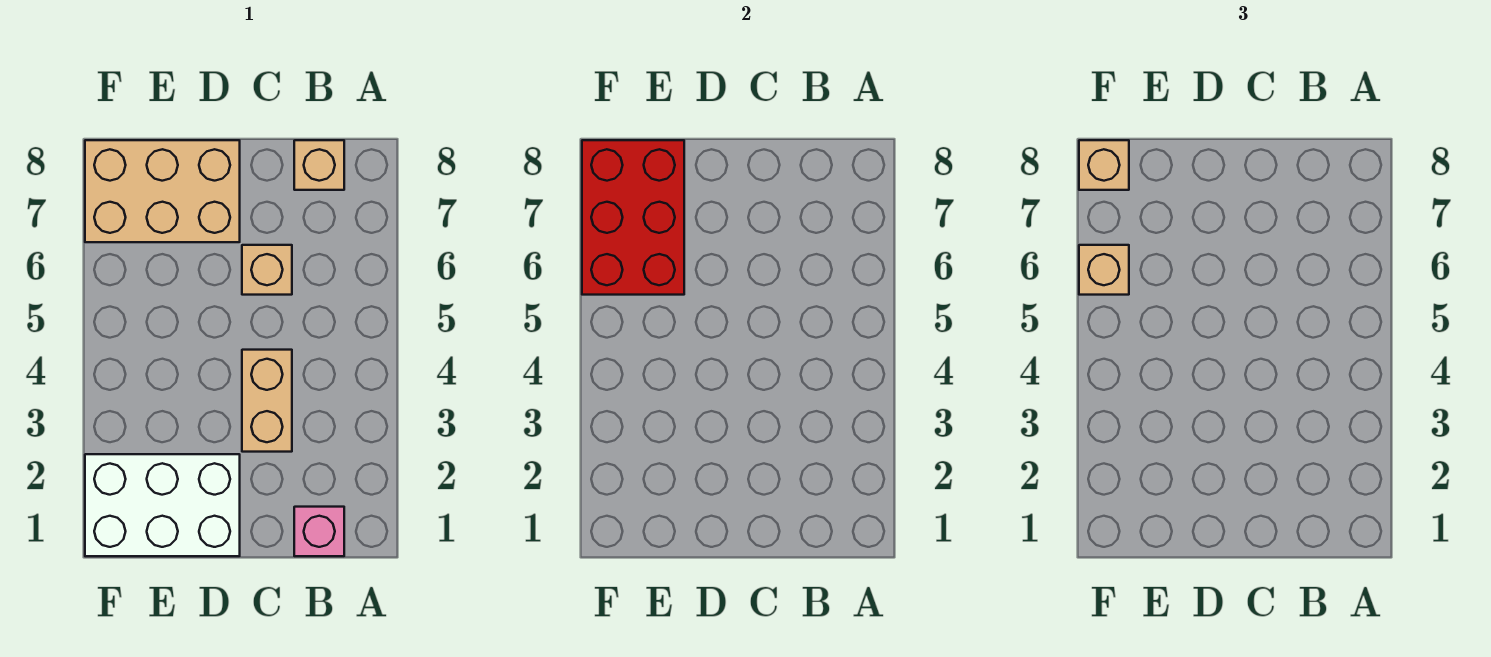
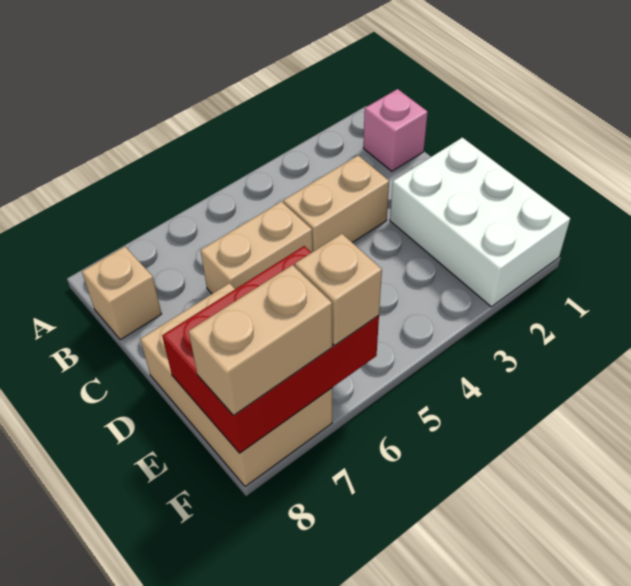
tan 1x1 brick [242,245,292,295] -> tan 1x2 brick [200,201,313,294]
tan 1x1 brick [1079,140,1129,190] -> tan 1x2 brick [189,265,332,415]

